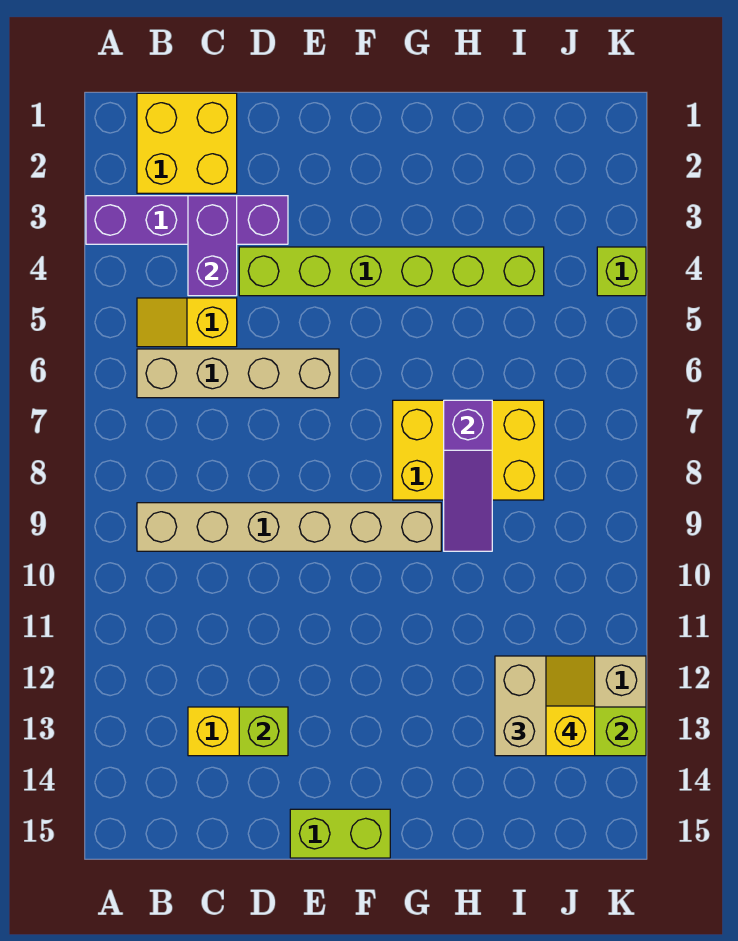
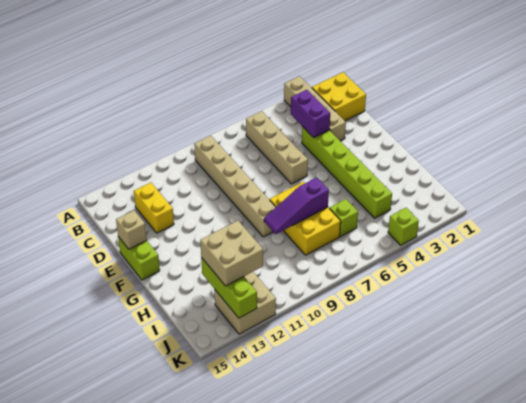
purple 1x4 brick [86,196,288,244] -> tan 1x4 brick [284,76,346,141]
yellow 1x2 slope [137,298,237,347] -> none
purple 1x2 brick [188,196,237,296] -> purple 1x2 brick turned to [291,90,330,138]
lime 1x1 brick [239,707,288,756] -> lime 1x1 brick moved to [329,199,358,237]
none -> tan 1x1 brick [116,211,147,249]
yellow 1x2 slope [546,656,595,756] -> none

